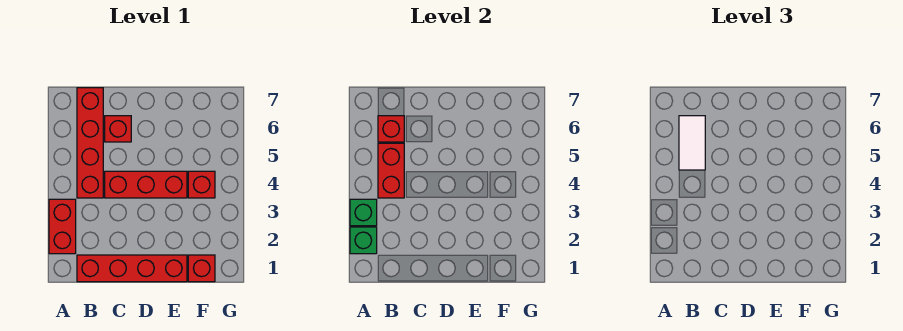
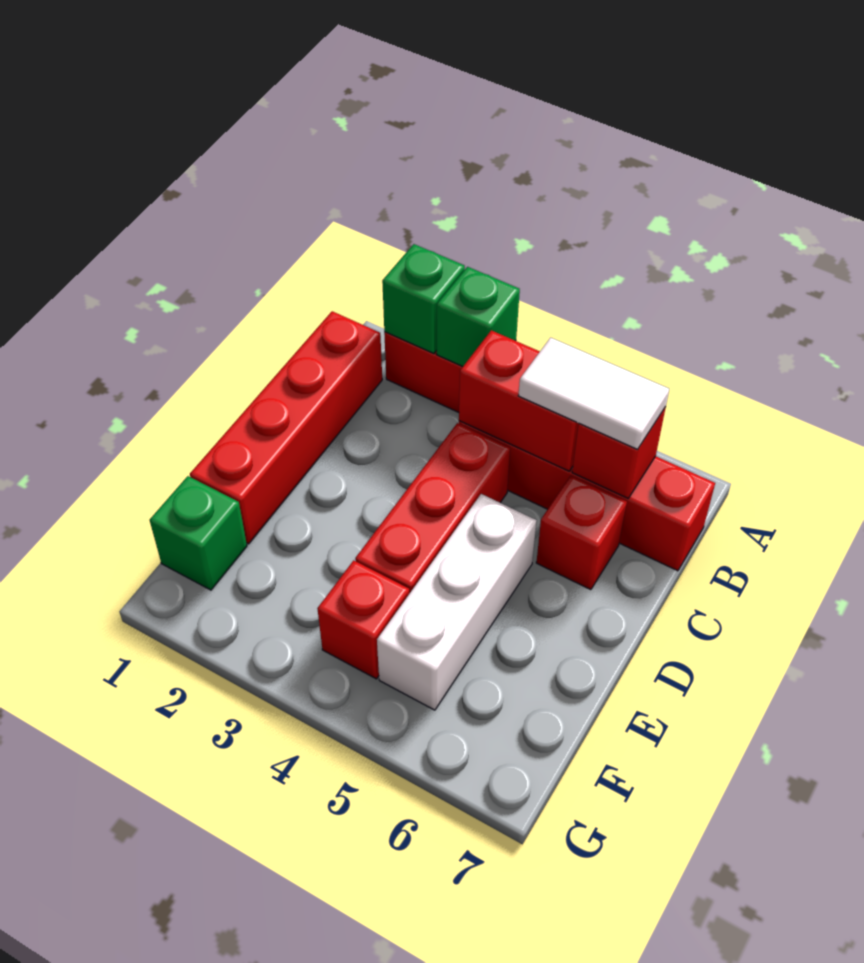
none -> white 1x3 brick [377,494,537,710]
red 1x1 brick [188,255,215,282] -> green 1x1 brick [150,476,247,590]

